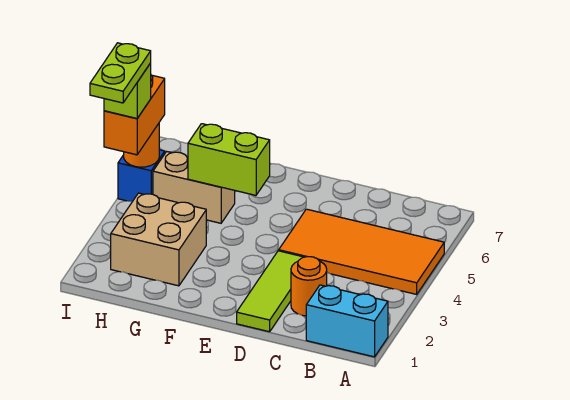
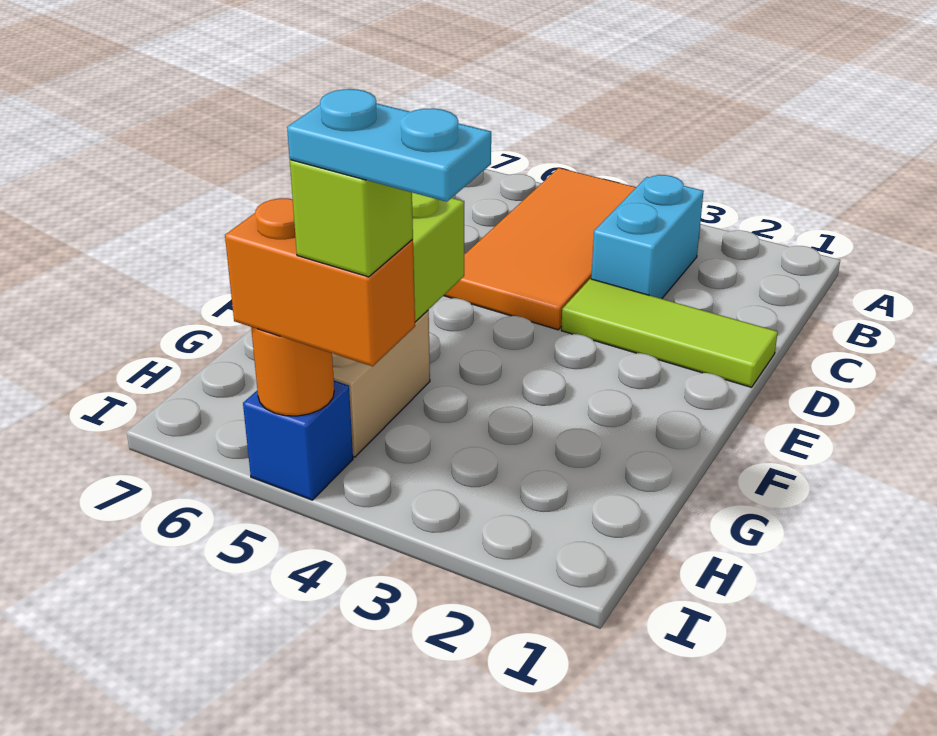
cyan 1x2 brick [306,285,388,357] -> cyan 1x2 brick moved to [591,175,704,299]
orange 1x1 round brick [291,257,327,316] -> none
tan 2x2 brick [111,193,206,286] -> none
lime 1x2 plate [90,43,151,103] -> cyan 1x2 plate [287,89,491,202]

